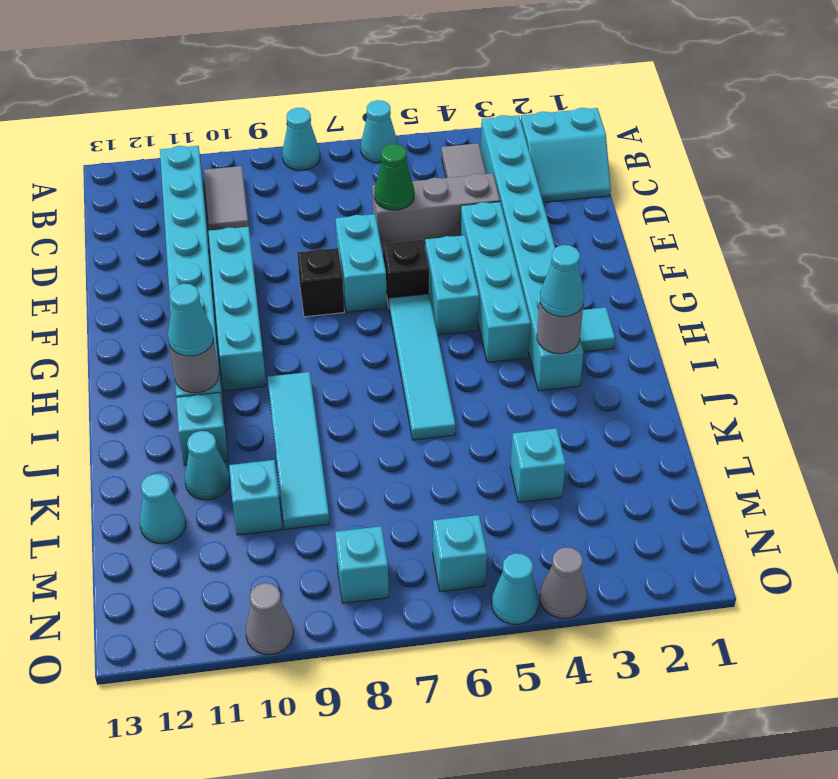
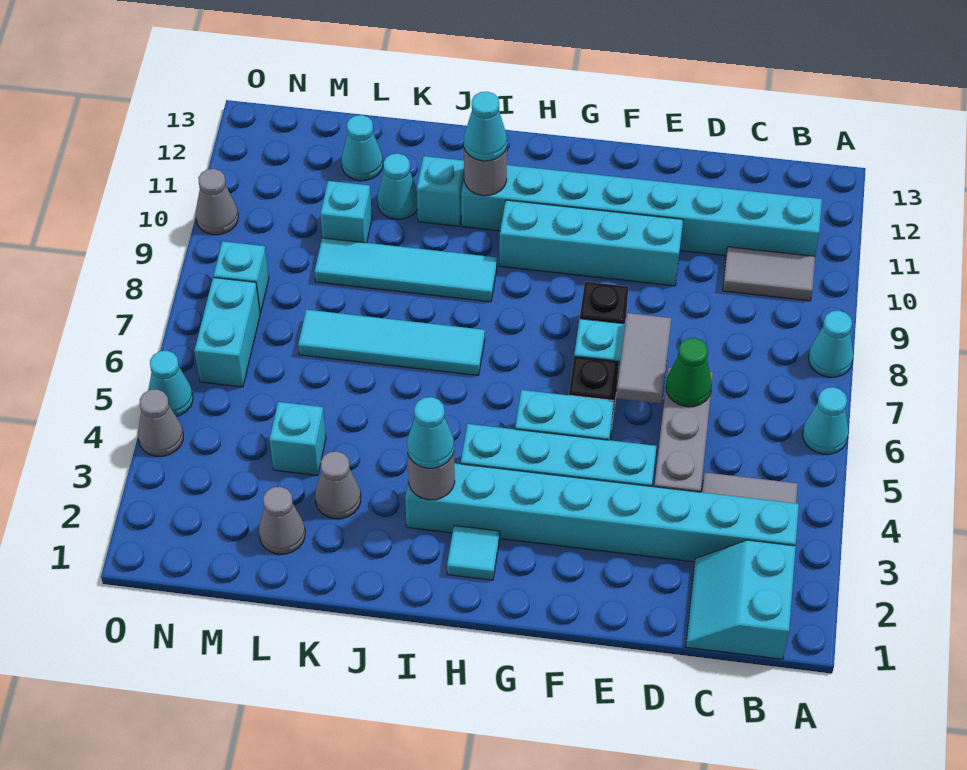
none -> grey 1x2 tile [616,313,671,404]
cyan 1x4 tile [389,294,455,440] -> cyan 1x4 tile moved to [298,310,485,375]
none -> grey 1x1 cone [315,451,361,519]
none -> grey 1x1 cone [259,487,305,554]
cyan 1x1 brick [433,515,487,592] -> cyan 1x2 brick [194,278,260,387]

